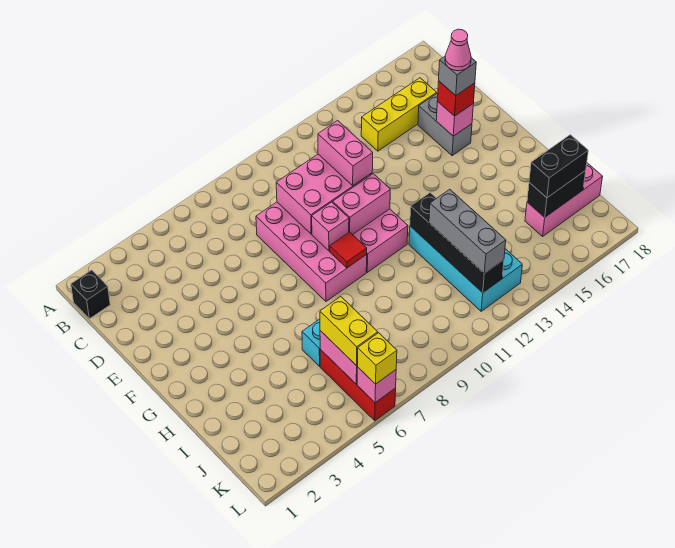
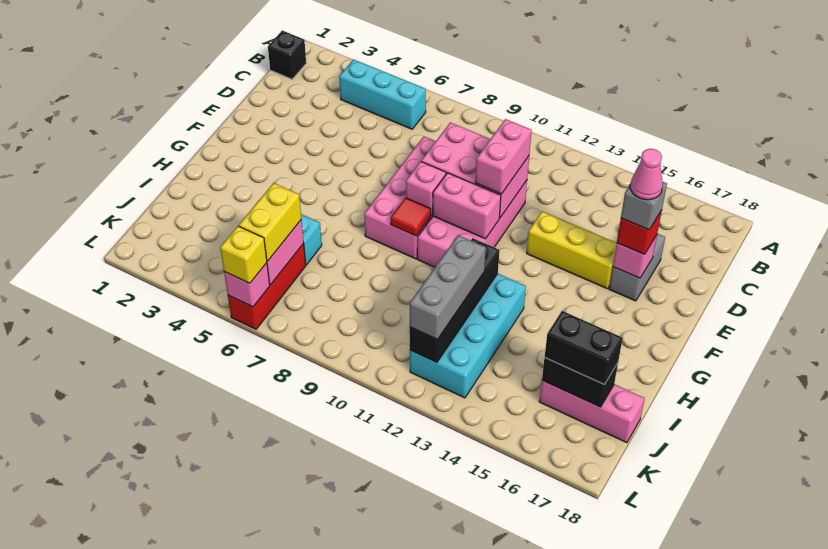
none -> cyan 1x3 brick [339,59,426,129]
yellow 1x3 brick [361,78,437,151] -> yellow 1x3 brick moved to [527,211,617,289]

